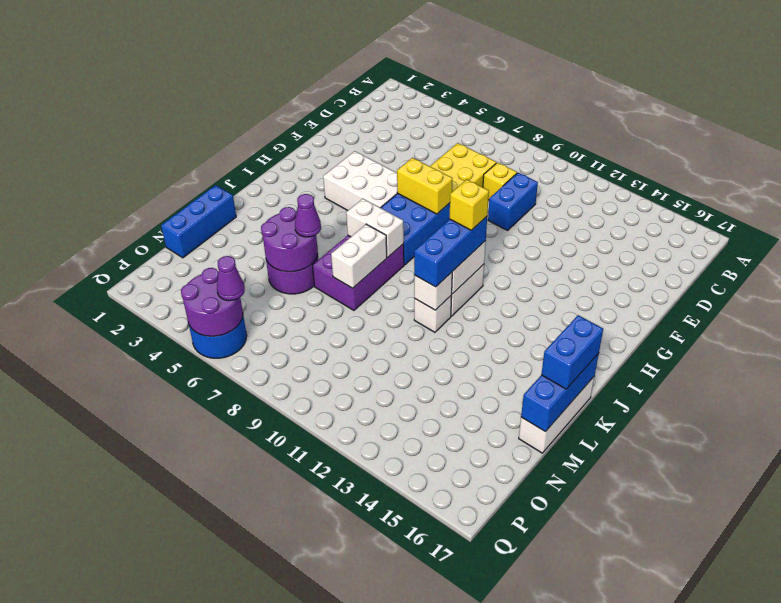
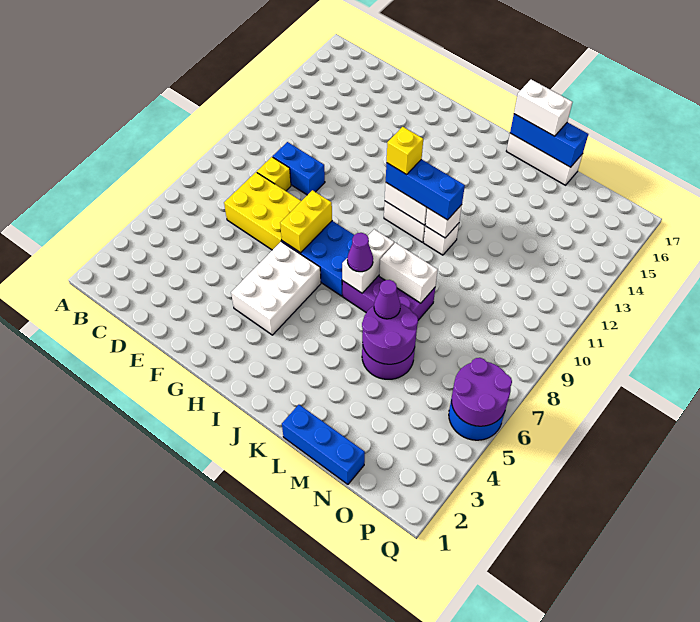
blue 1x2 brick [541,315,603,389] -> white 1x2 brick [514,79,573,136]
purple 1x1 cone [217,256,245,301] -> purple 1x1 cone moved to [347,233,373,272]

